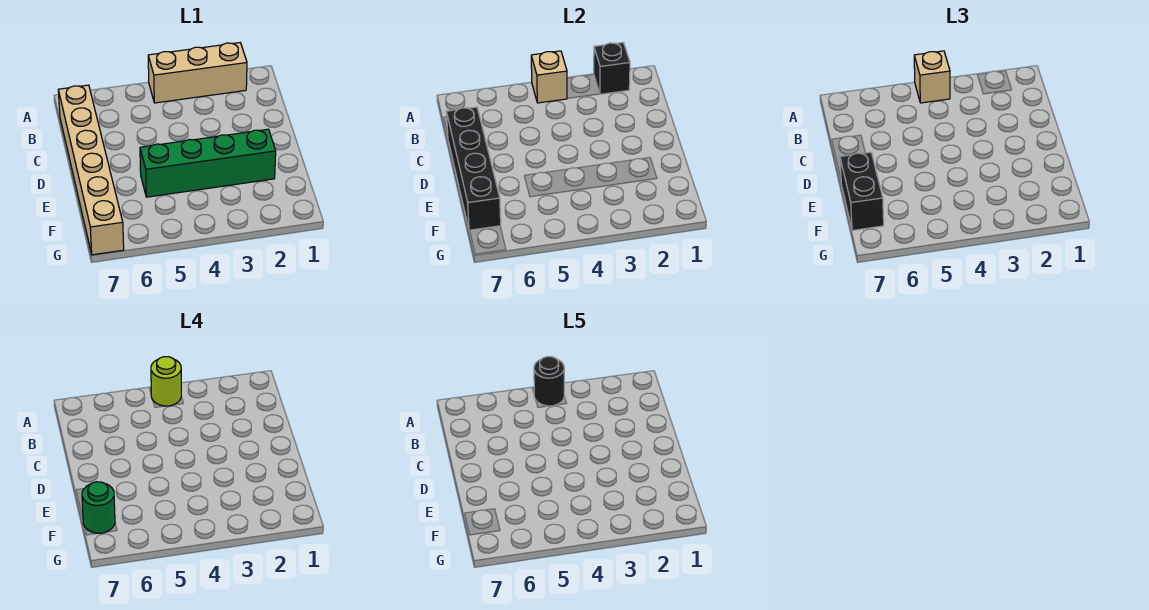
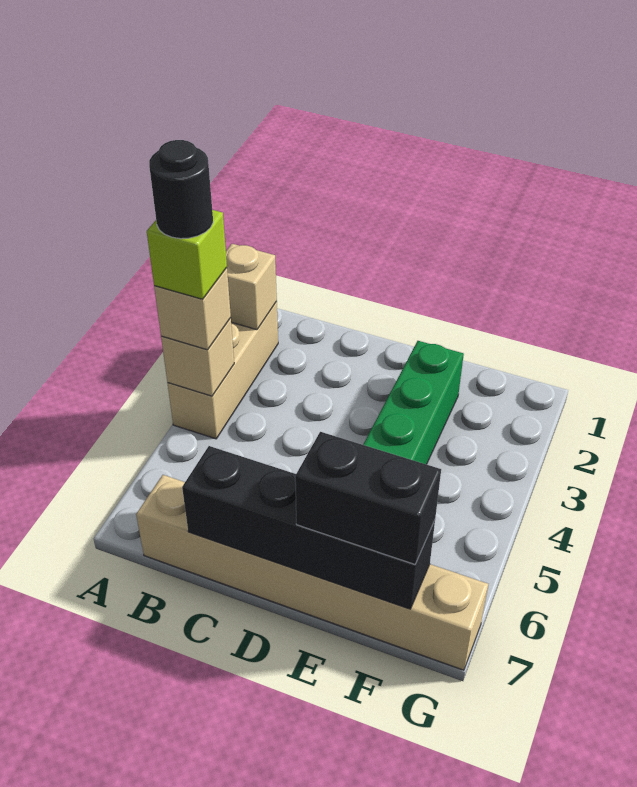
black 1x1 brick [594,43,630,94] -> tan 1x1 brick [226,244,277,330]
lime 1x1 round brick [151,357,181,406] -> lime 1x1 brick [147,210,227,299]
green 1x1 round brick [82,482,115,533] -> none

